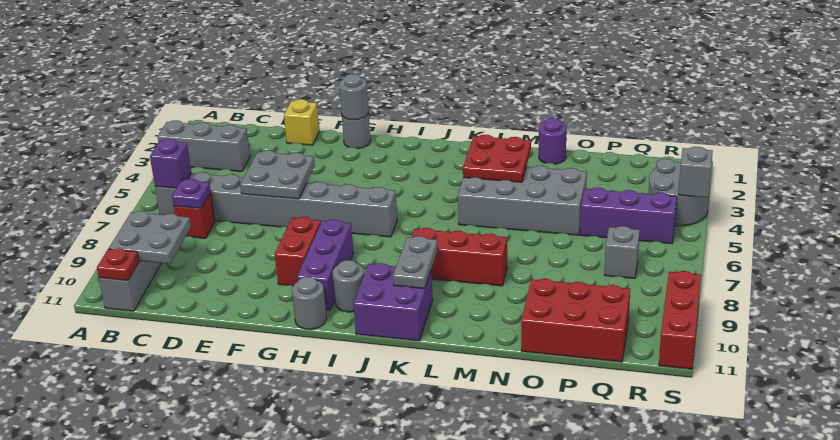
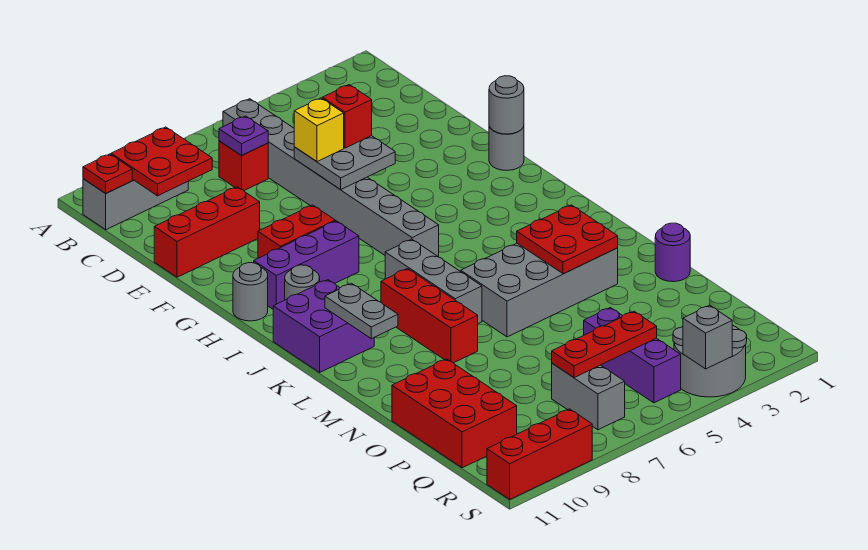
grey 1x3 brick [158,120,250,171] -> grey 1x3 brick moved to [385,239,482,324]
purple 1x1 brick [150,139,192,188] -> none
grey 2x2 plate [109,211,191,264] -> red 2x2 plate [111,127,212,196]
yellow 1x1 brick [284,99,319,145] -> yellow 1x1 brick moved to [294,98,344,162]
none -> red 1x1 brick [322,85,372,148]
none -> red 1x3 brick [154,187,260,277]
grey 1x2 plate [393,236,438,289] -> grey 1x2 plate turned to [325,283,398,339]
grey 2x4 brick [458,166,587,235] -> grey 2x4 brick turned to [461,243,618,337]
none -> red 1x3 plate [552,311,657,378]
grey 1x1 brick [605,226,640,278] -> grey 1x2 brick [552,363,625,430]

